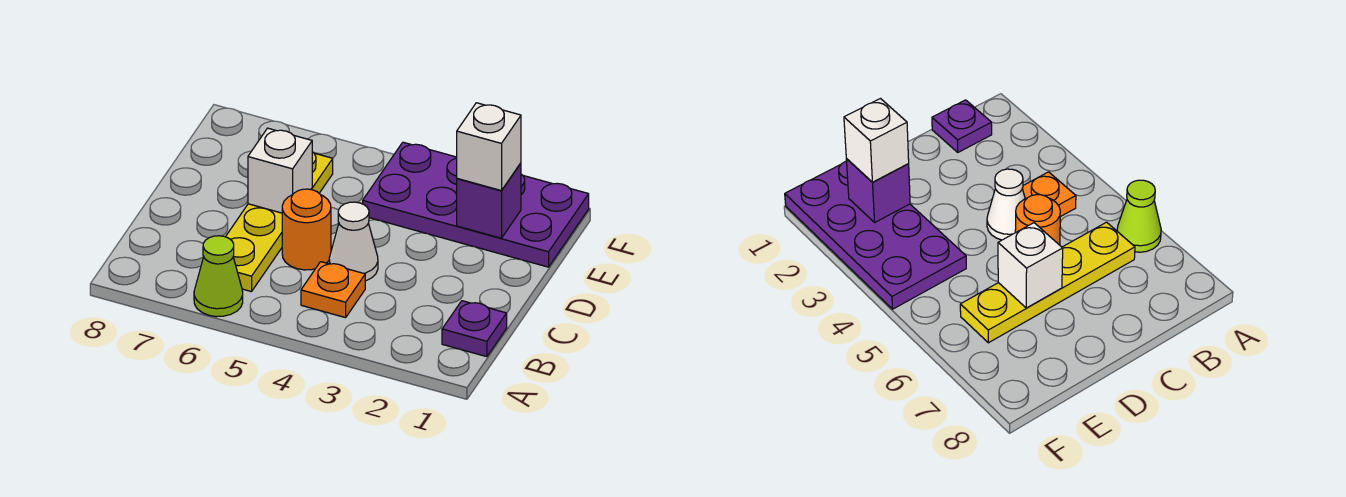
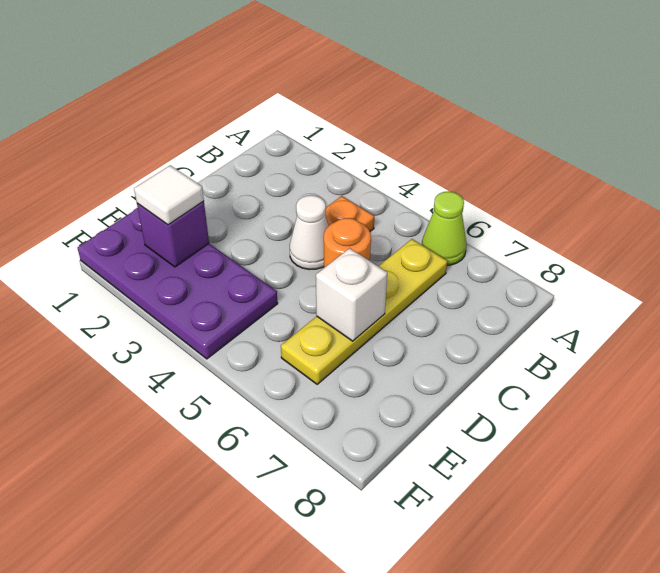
purple 1x1 plate [442,301,507,357] -> none
white 1x1 brick [457,103,521,191] -> white 1x1 tile [134,165,204,225]

